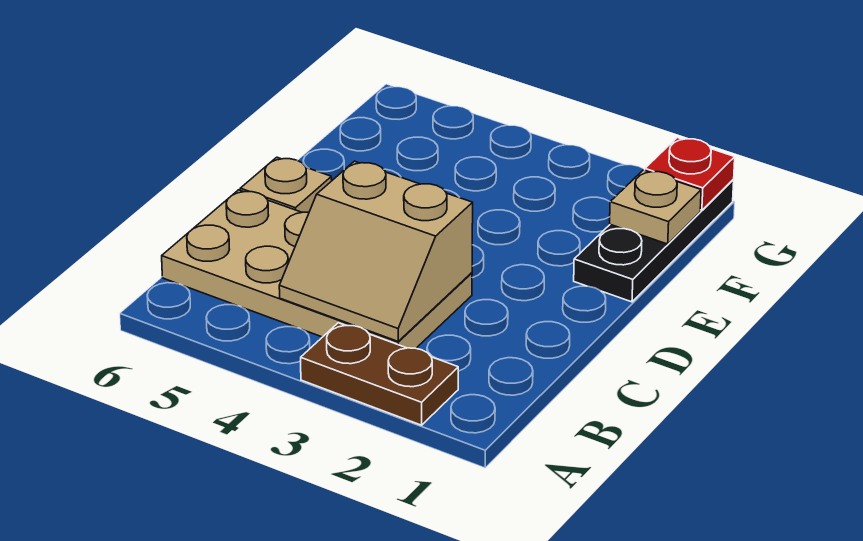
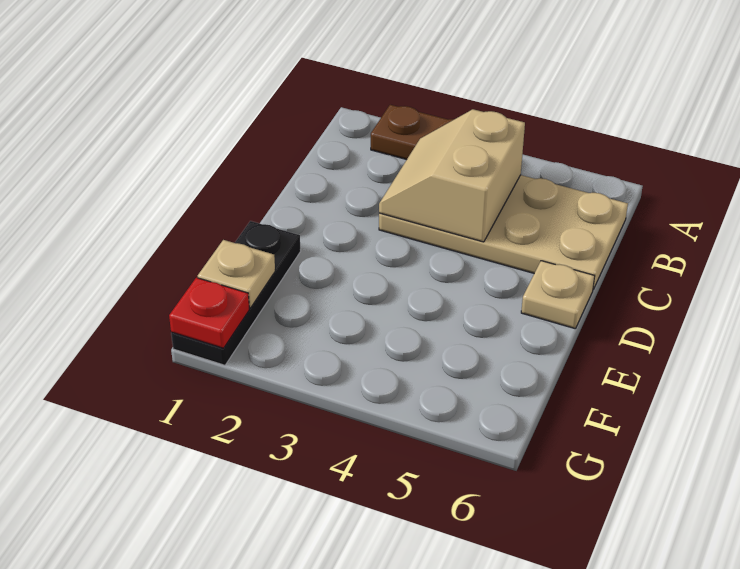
tan 2x2 slope [279,161,473,341] -> tan 2x2 slope turned to [379,109,525,242]

